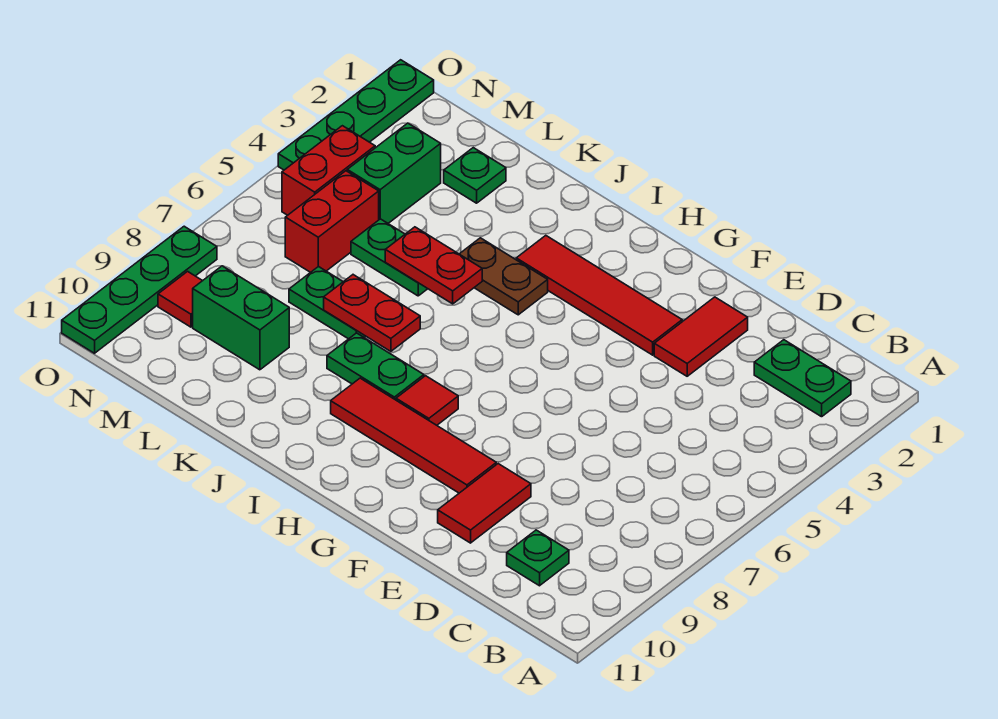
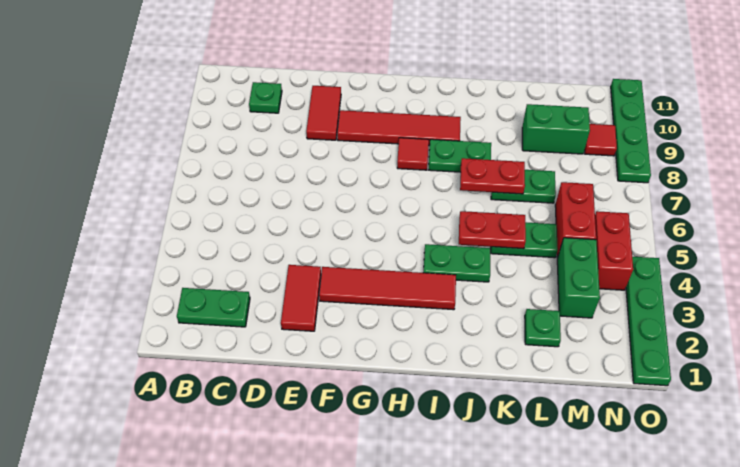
brown 1x2 plate [460,238,548,315] -> green 1x2 plate [424,244,490,282]

